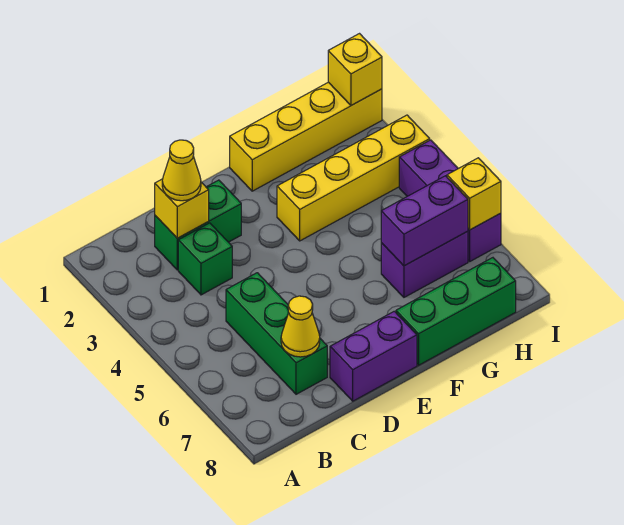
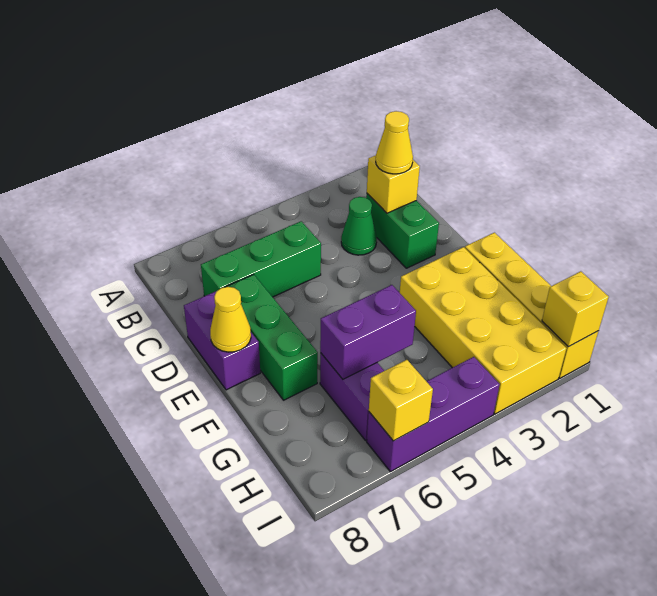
green 1x1 brick [178,223,232,295] -> green 1x1 cone [341,197,377,255]
yellow 1x1 cone [281,296,320,357] -> yellow 1x1 cone moved to [210,287,251,352]
yellow 1x4 brick [277,115,430,241] -> yellow 2x4 brick [400,247,567,414]
green 1x3 brick [396,258,516,365] -> green 1x3 brick moved to [226,275,318,400]
purple 1x2 brick [381,176,468,266] -> purple 1x2 brick turned to [320,285,416,379]

